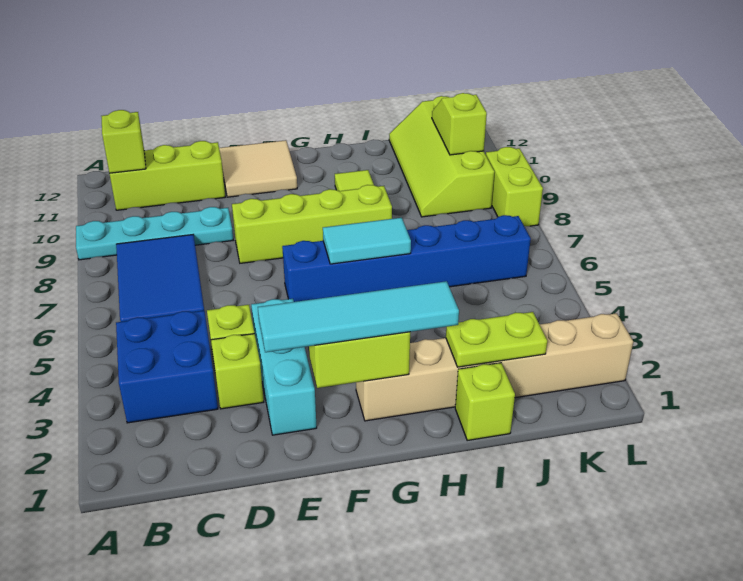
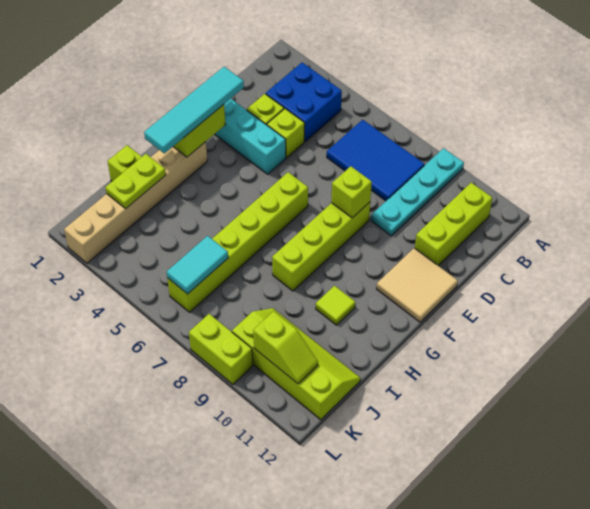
lime 1x1 brick [101,110,146,173] -> lime 1x1 brick moved to [331,166,372,218]
blue 1x6 brick [282,215,531,302] -> lime 1x6 brick [167,172,308,312]
cyan 1x2 tile [323,218,411,264] -> cyan 1x2 tile moved to [167,236,228,294]

